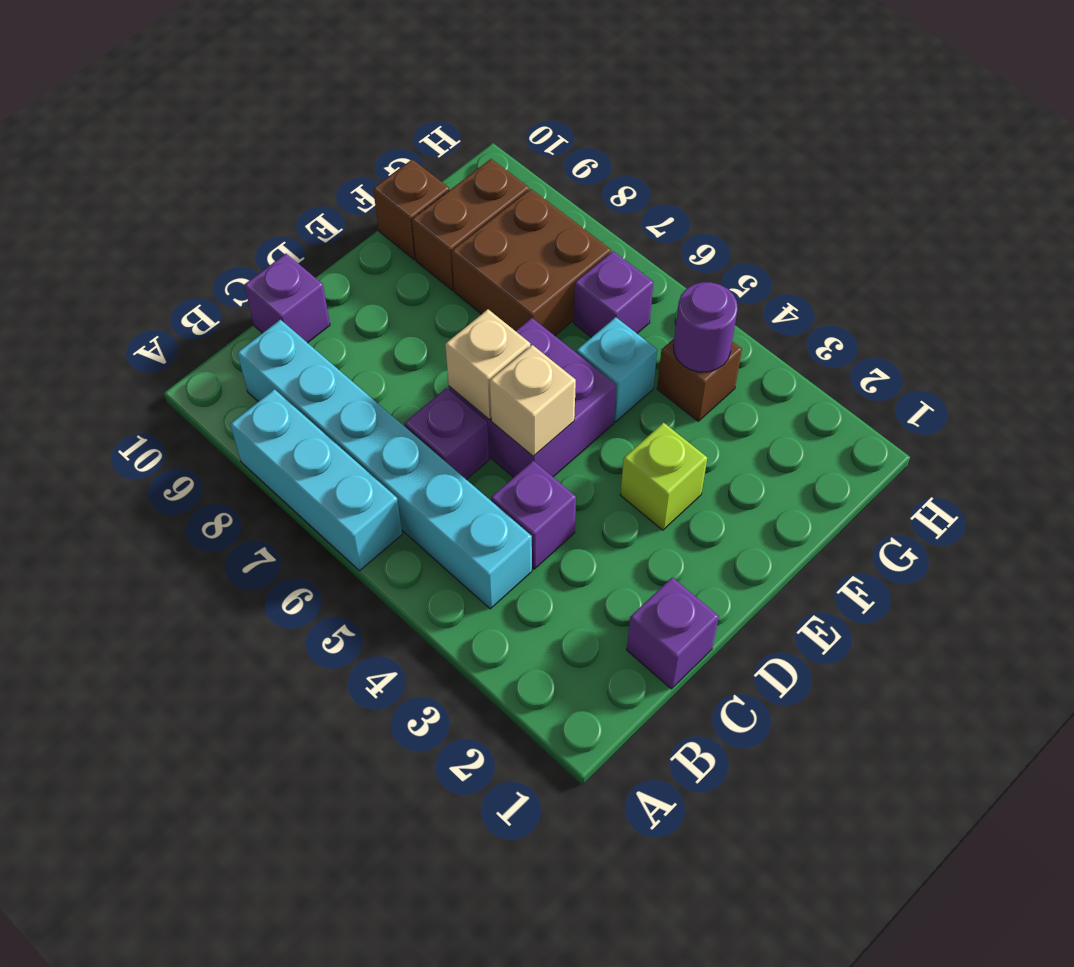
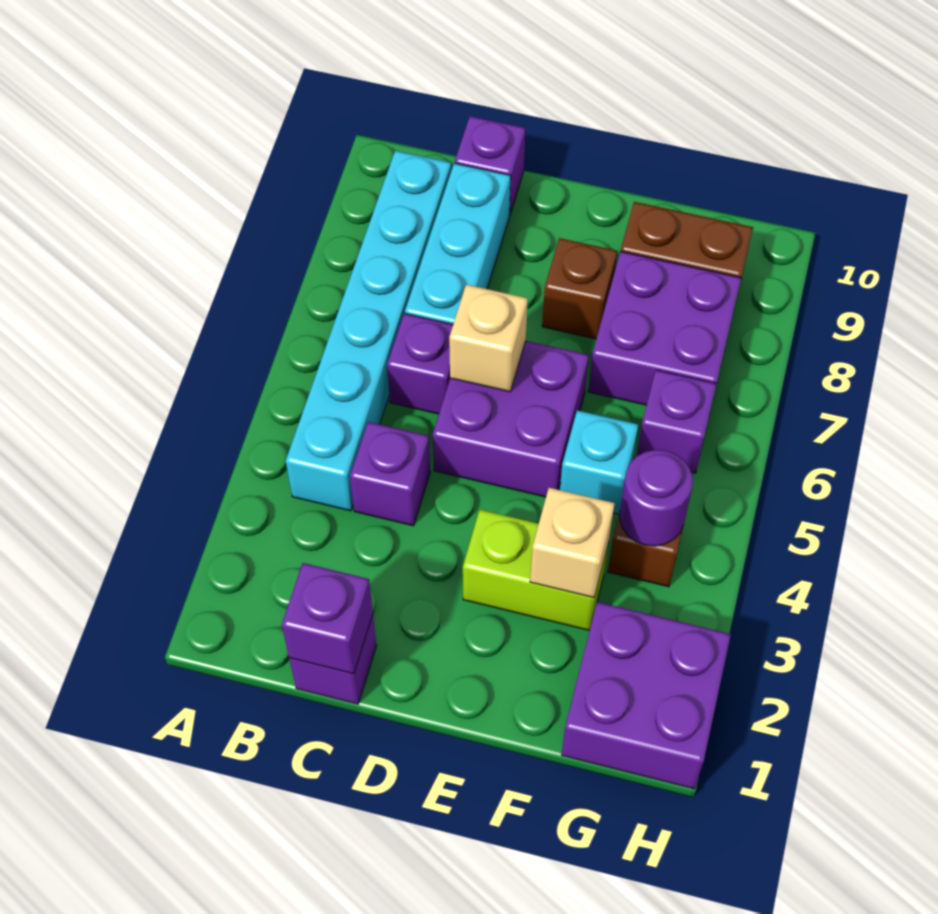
cyan 1x3 brick [230,389,402,571] -> cyan 1x3 brick moved to [405,163,511,324]
none -> purple 1x1 brick [282,563,373,674]
tan 1x1 brick [490,345,576,456] -> tan 1x1 brick moved to [530,488,615,598]
lime 1x1 brick [620,423,707,530] -> lime 1x2 brick [463,510,609,630]
brown 2x2 brick [452,189,611,336] -> purple 2x2 brick [588,251,741,405]
brown 1x1 brick [373,159,449,260] -> brown 1x1 brick moved to [542,238,617,339]
none -> purple 2x2 brick [562,602,731,789]

